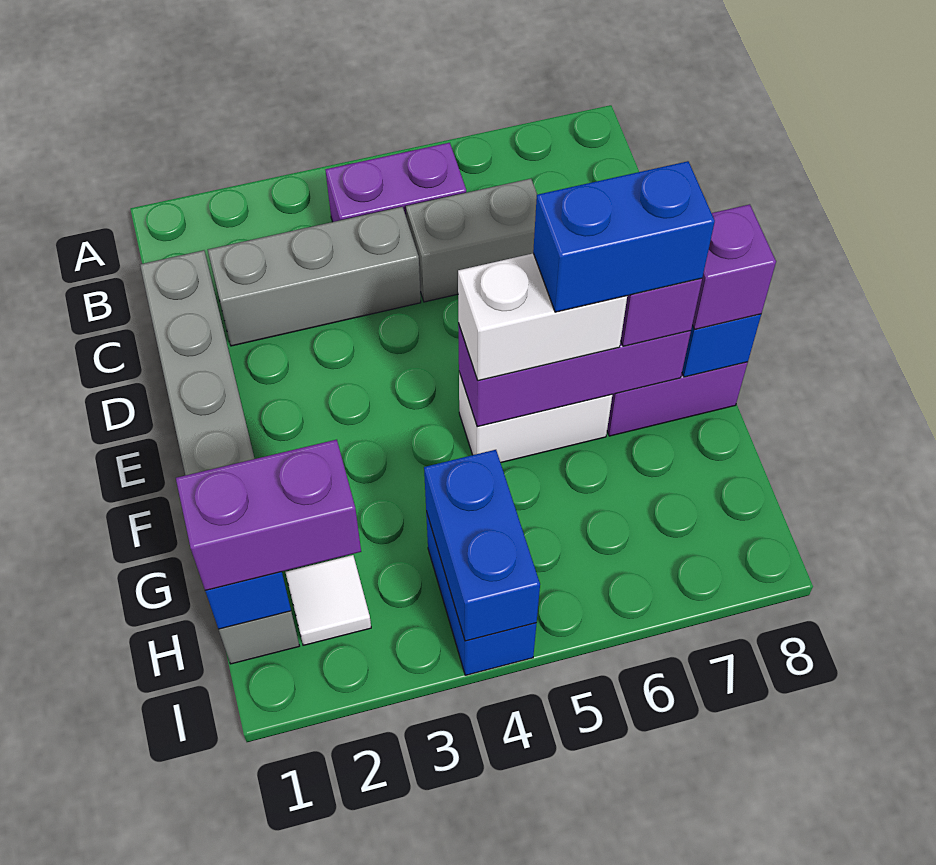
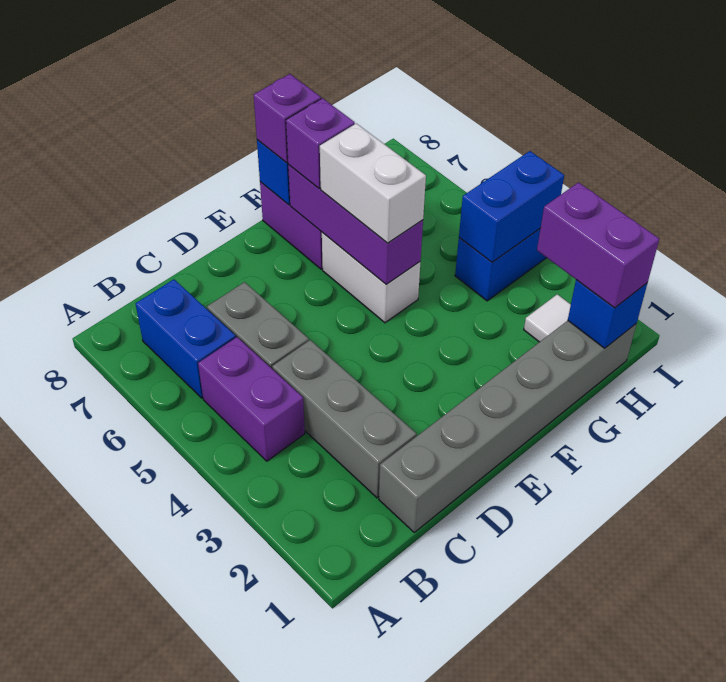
blue 1x2 brick [533,161,715,312] -> blue 1x2 brick moved to [136,279,236,398]

